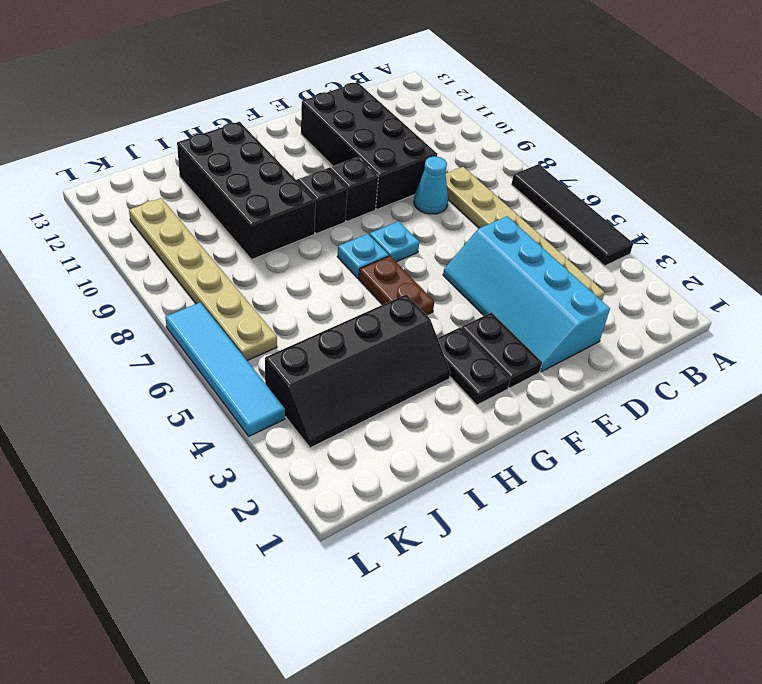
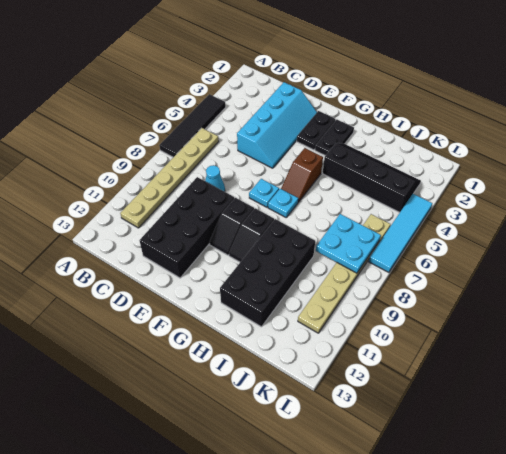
tan 1x6 plate [446,167,605,301] -> tan 1x6 plate moved to [120,128,219,228]
brown 1x2 plate [359,256,434,315] -> brown 1x2 slope [281,148,323,202]
none -> cyan 2x2 plate [316,214,381,273]

